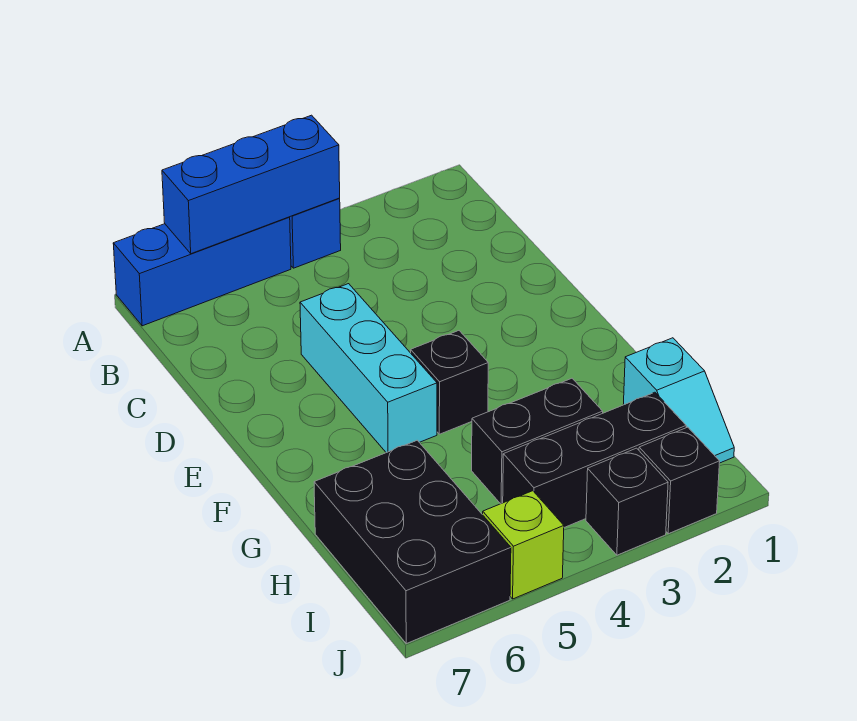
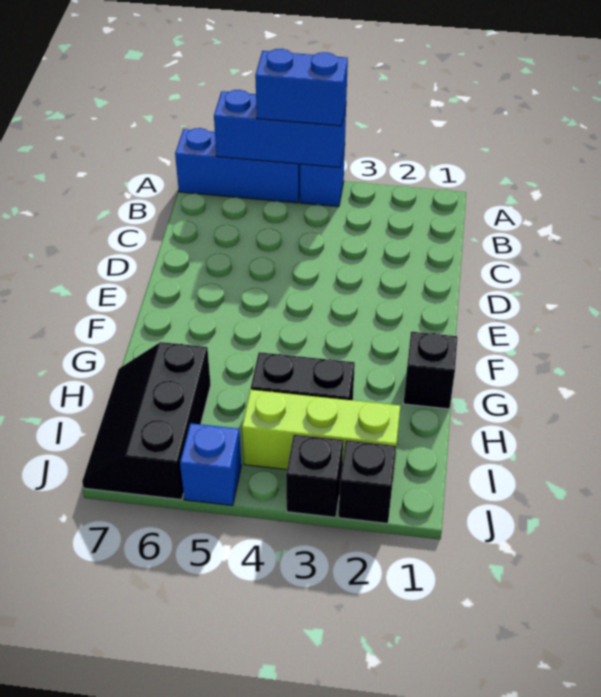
none -> blue 1x2 brick [255,49,348,126]
cyan 1x3 brick [300,284,437,453] -> none
black 1x1 brick [411,331,488,434] -> black 1x1 brick moved to [404,332,457,409]
cyan 1x2 slope [623,338,734,463] -> none
black 2x3 brick [314,440,511,644] -> black 2x3 slope [82,342,211,500]
black 1x3 brick [503,392,686,527] -> lime 1x3 brick [242,390,400,469]
lime 1x1 brick [483,491,564,599] -> blue 1x1 brick [180,423,241,506]

